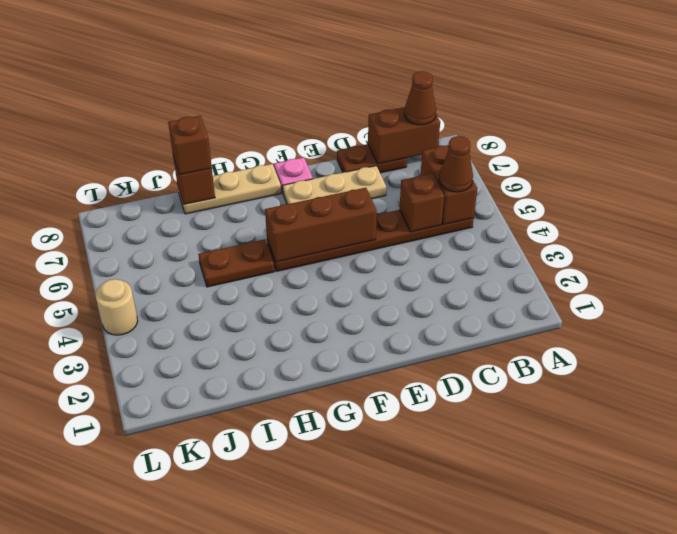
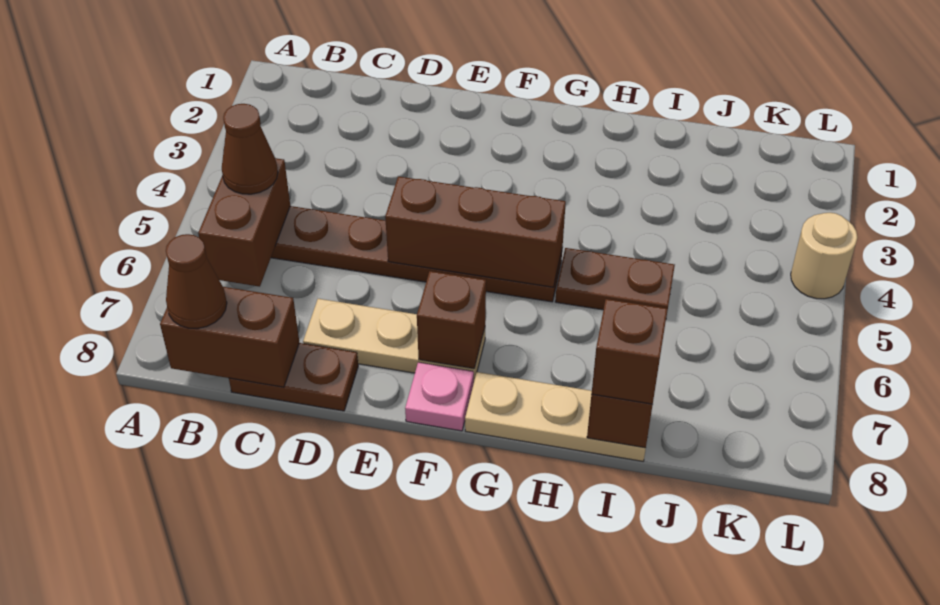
brown 1x1 brick [400,173,444,232] -> brown 1x1 brick moved to [417,271,486,369]

